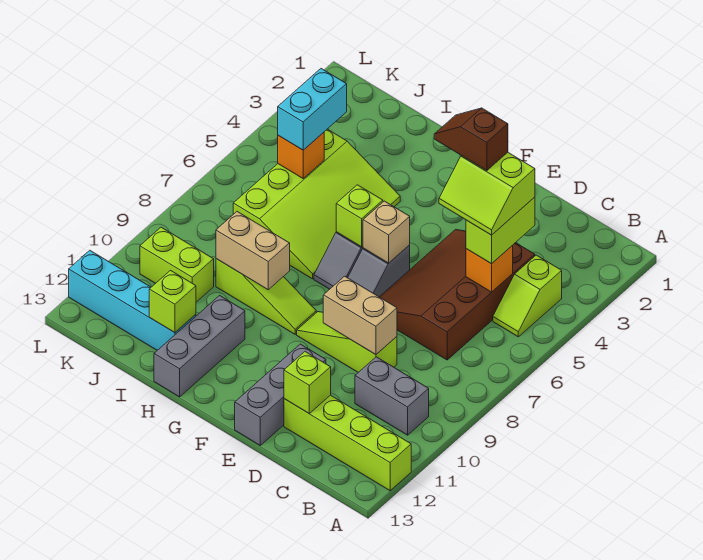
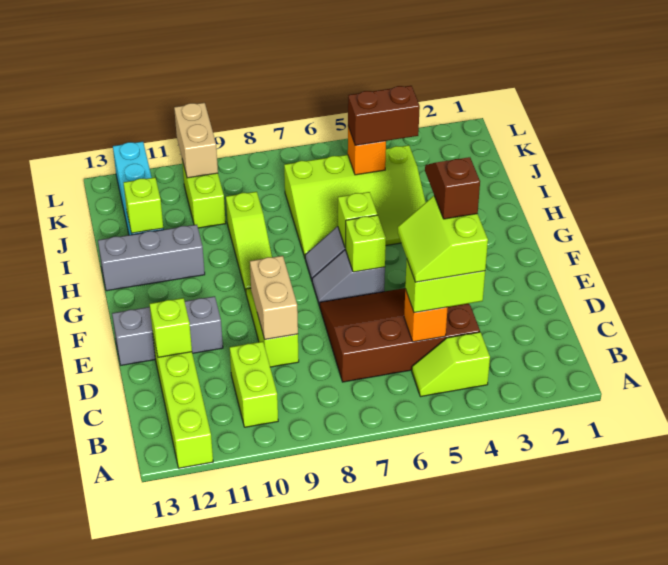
grey 1x2 brick [355,357,429,435] -> lime 1x2 brick [230,342,278,427]
tan 1x1 brick [363,201,410,263] -> lime 1x1 brick [346,215,386,272]
tan 1x2 brick [216,212,290,290] -> tan 1x2 brick moved to [174,103,218,178]
cyan 1x2 brick [278,69,347,150] -> brown 1x2 brick [348,86,420,145]

